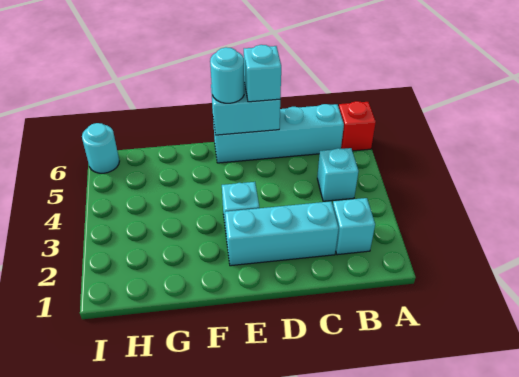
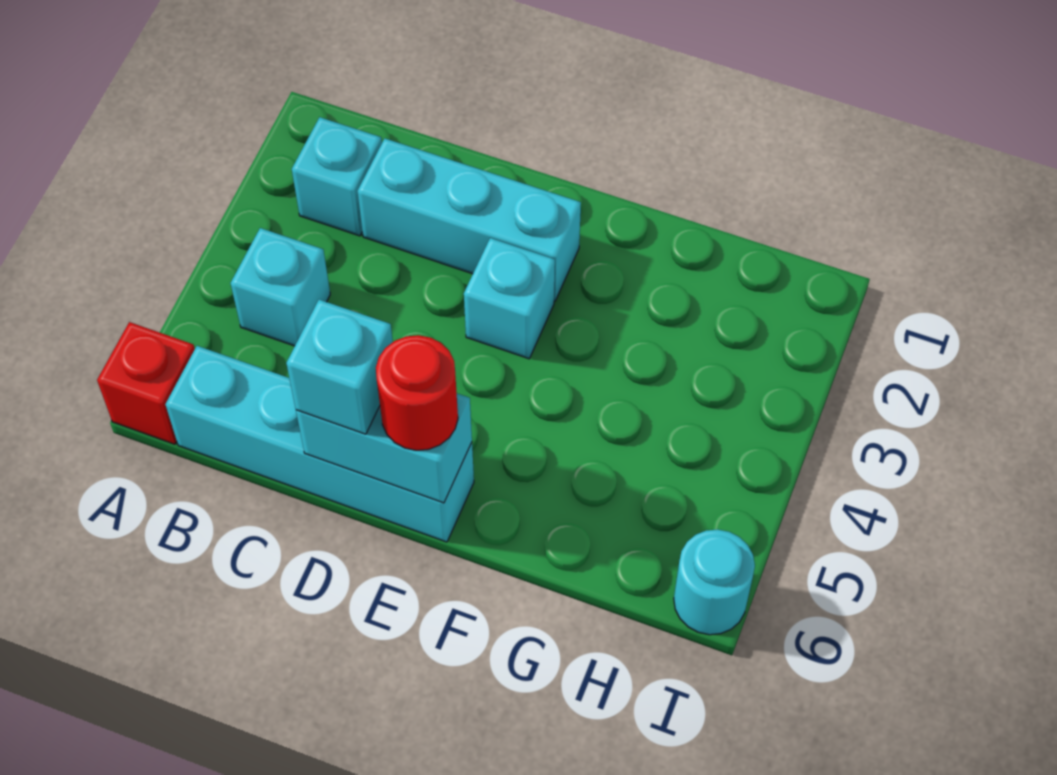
cyan 1x1 round brick [210,47,244,103] -> red 1x1 round brick [376,335,458,450]

